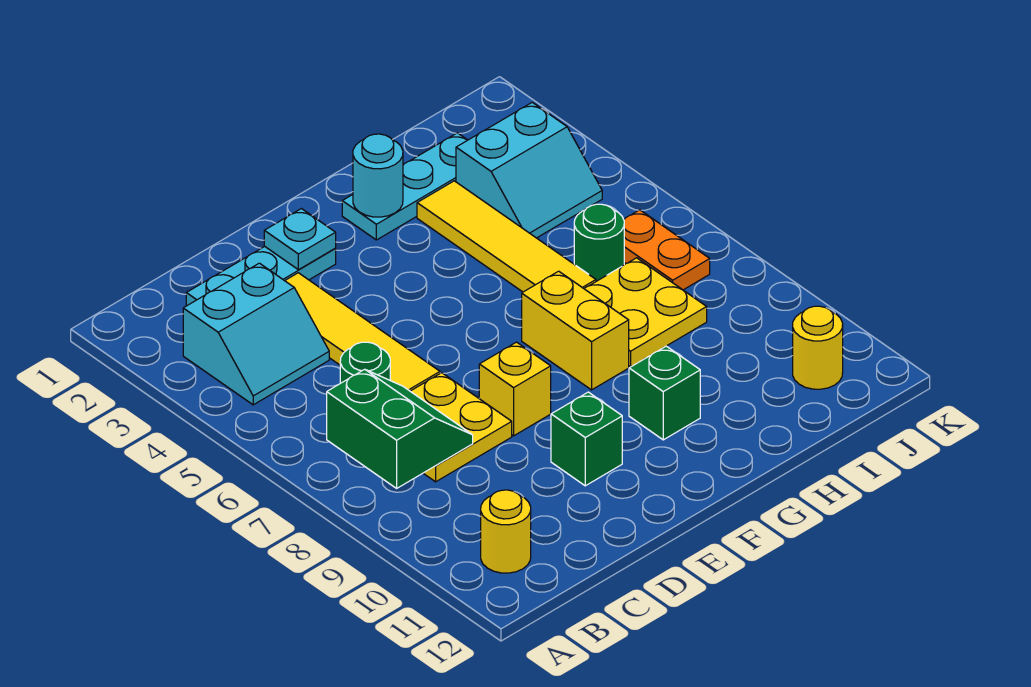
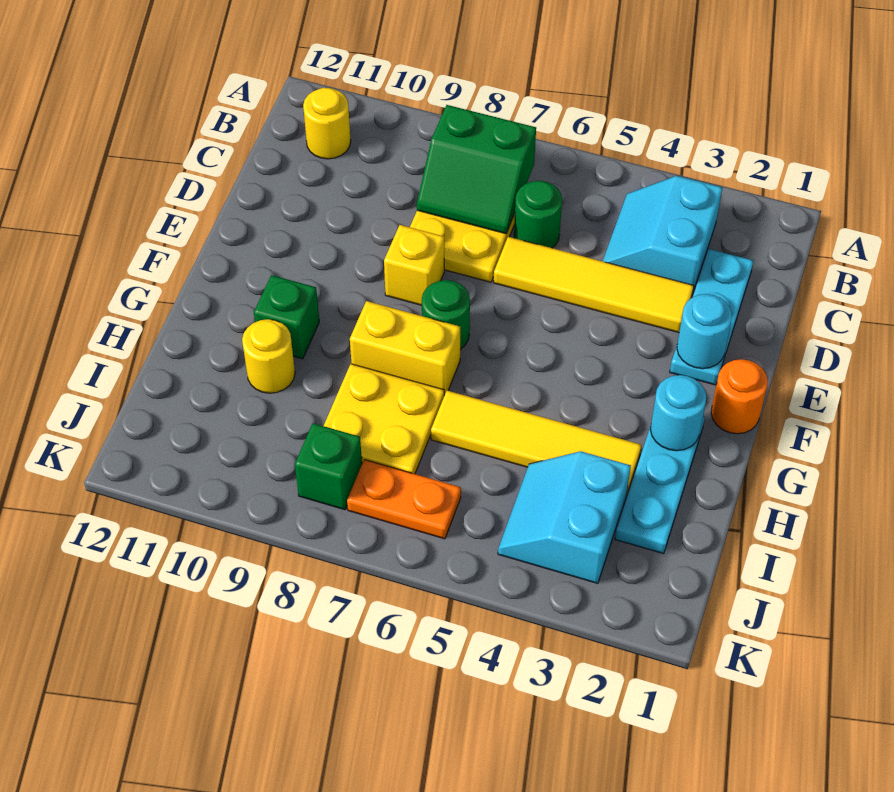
cyan 1x1 plate [264,209,336,270] -> cyan 1x1 round brick [677,294,732,369]
green 1x1 brick [551,392,622,486] -> green 1x1 brick moved to [295,423,362,510]
none -> orange 1x1 round brick [711,359,768,434]
green 1x1 round brick [574,204,624,281] -> green 1x1 round brick moved to [422,280,470,349]
yellow 1x1 round brick [793,306,843,389] -> yellow 1x1 round brick moved to [242,319,295,393]

